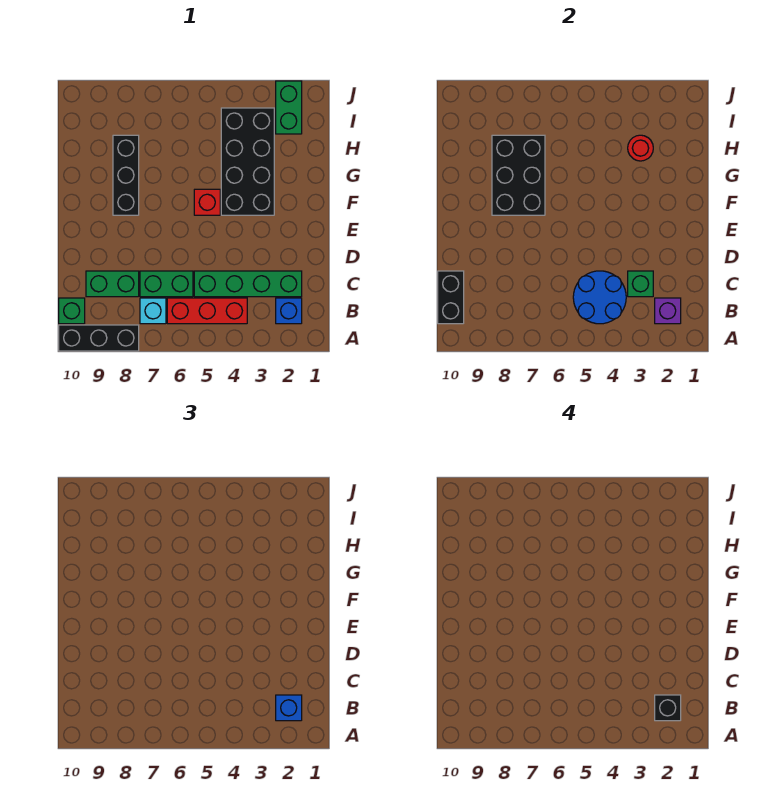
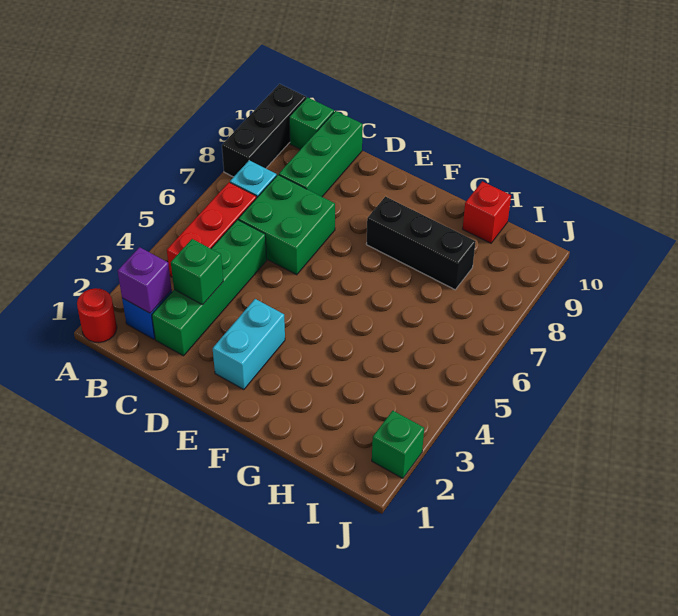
blue 1x1 brick [276,695,302,721] -> none
black 1x1 brick [655,695,681,721] -> none
blue 2x2 round brick [573,271,626,324] -> none
black 1x2 brick [438,271,464,324] -> none
green 1x2 brick [140,271,193,297] -> green 2x2 brick [238,175,335,275]
green 1x2 brick [86,271,139,297] -> green 1x3 brick [279,111,363,197]
none -> cyan 1x2 brick [213,299,285,390]
black 2x4 brick [221,108,274,215] -> none
red 1x1 brick [194,189,220,215] -> red 1x1 brick moved to [463,181,511,243]
black 2x3 brick [492,135,545,215] -> none
red 1x1 round brick [628,135,653,161] -> red 1x1 round brick moved to [77,288,117,343]
green 1x2 brick [276,81,302,134] -> green 1x1 brick [372,411,424,478]

